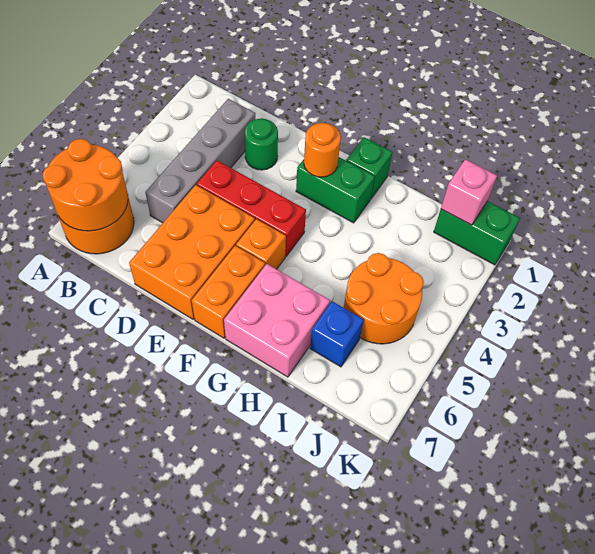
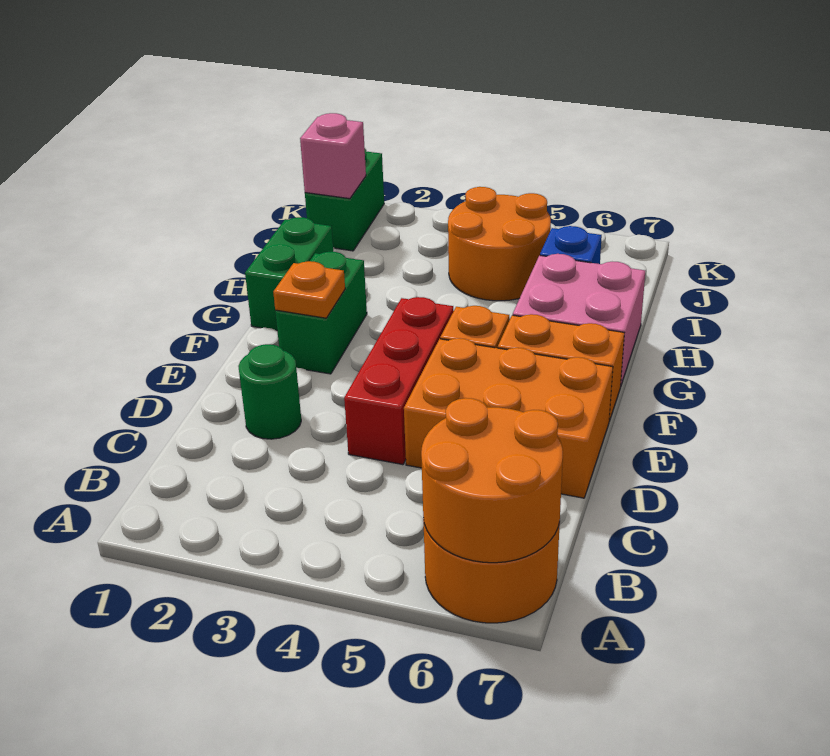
grey 1x4 brick [145,99,255,223] -> none
orange 1x1 round brick [304,123,341,177] -> orange 1x1 plate [273,261,345,318]
green 1x1 brick [346,137,392,198] -> green 1x2 brick [245,217,333,330]

